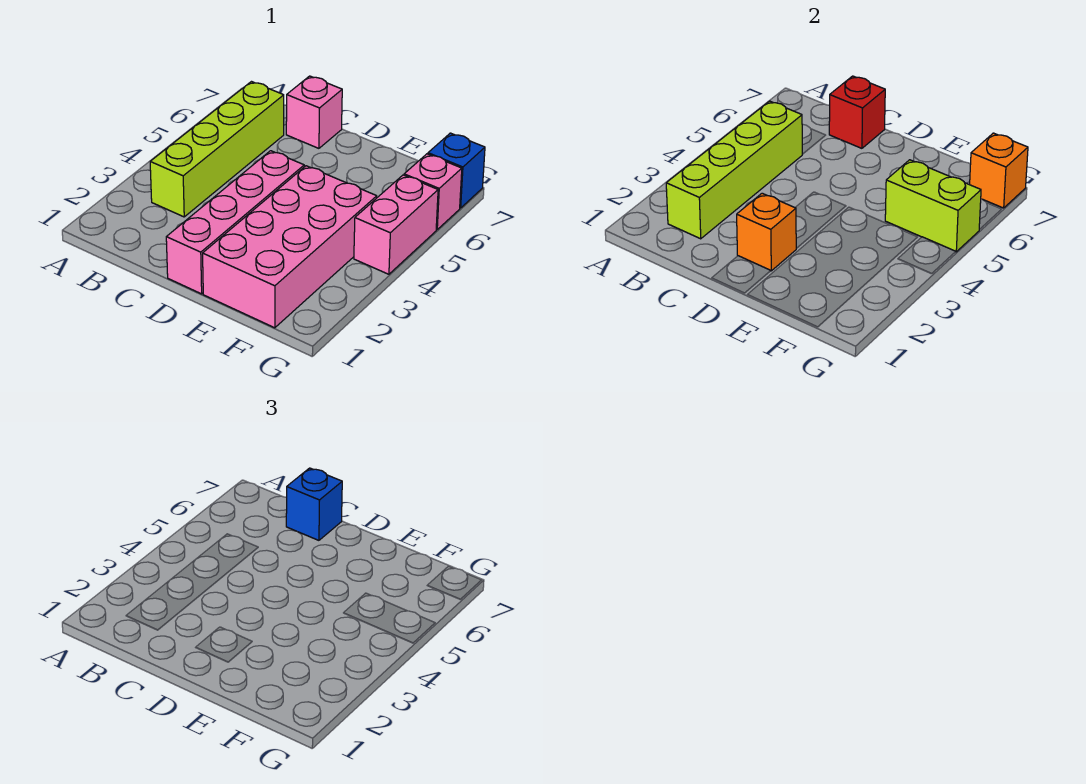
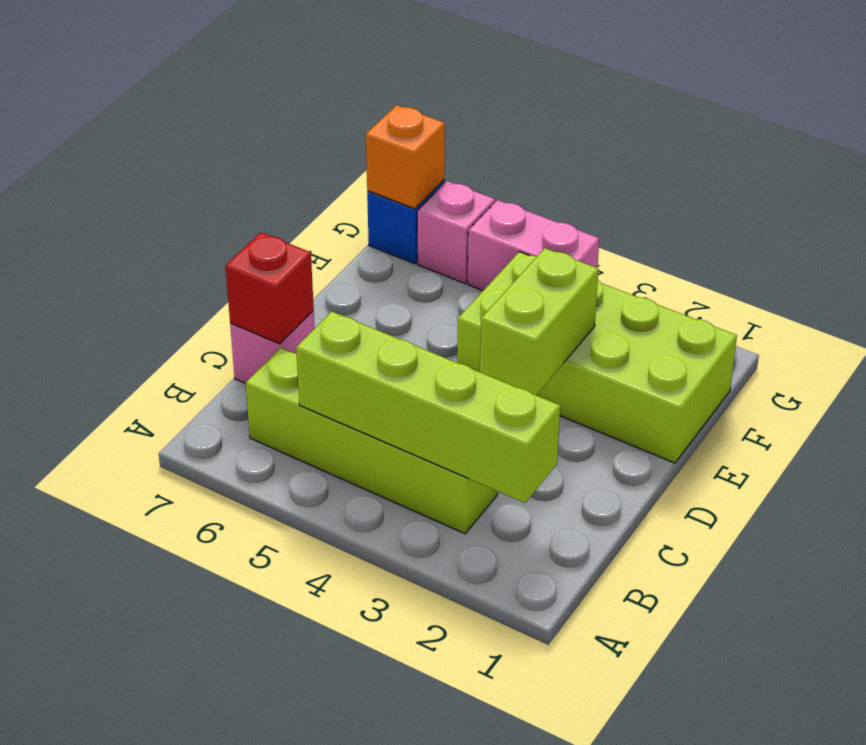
blue 1x1 brick [286,468,342,540] -> none
pink 1x4 brick [166,151,304,294] -> none
orange 1x1 brick [737,193,796,271] -> none
pink 2x4 brick [203,166,377,328] -> lime 2x4 brick [457,252,737,463]
lime 1x2 brick [885,160,981,252] -> lime 1x2 brick moved to [480,248,599,395]

